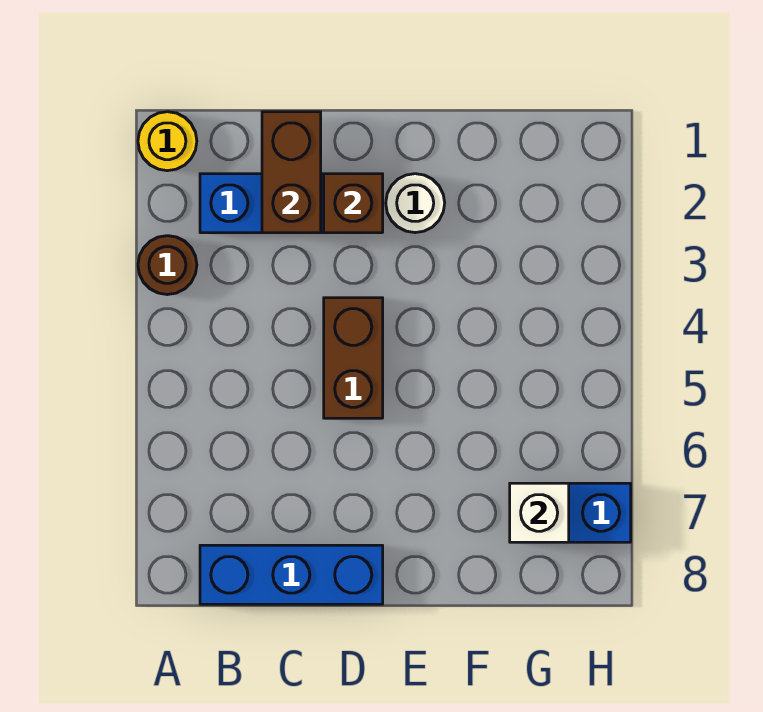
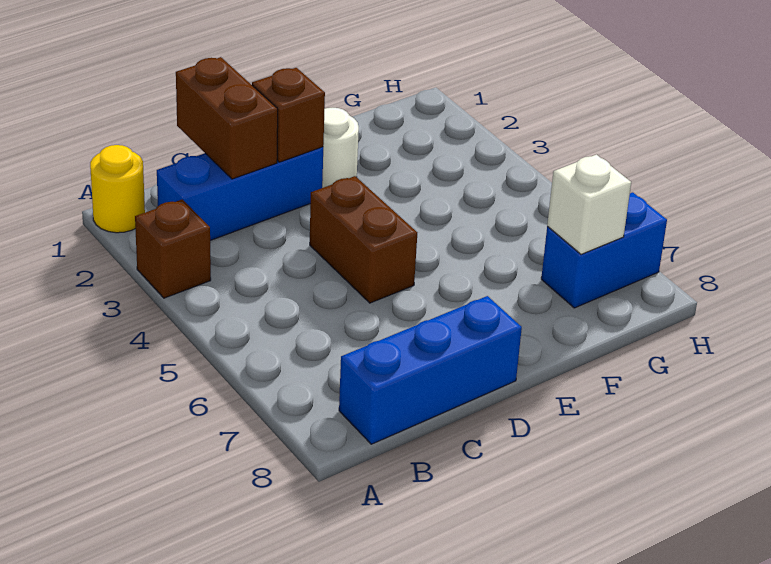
brown 1x1 round brick [138,236,197,295] -> brown 1x1 brick [135,199,211,298]

